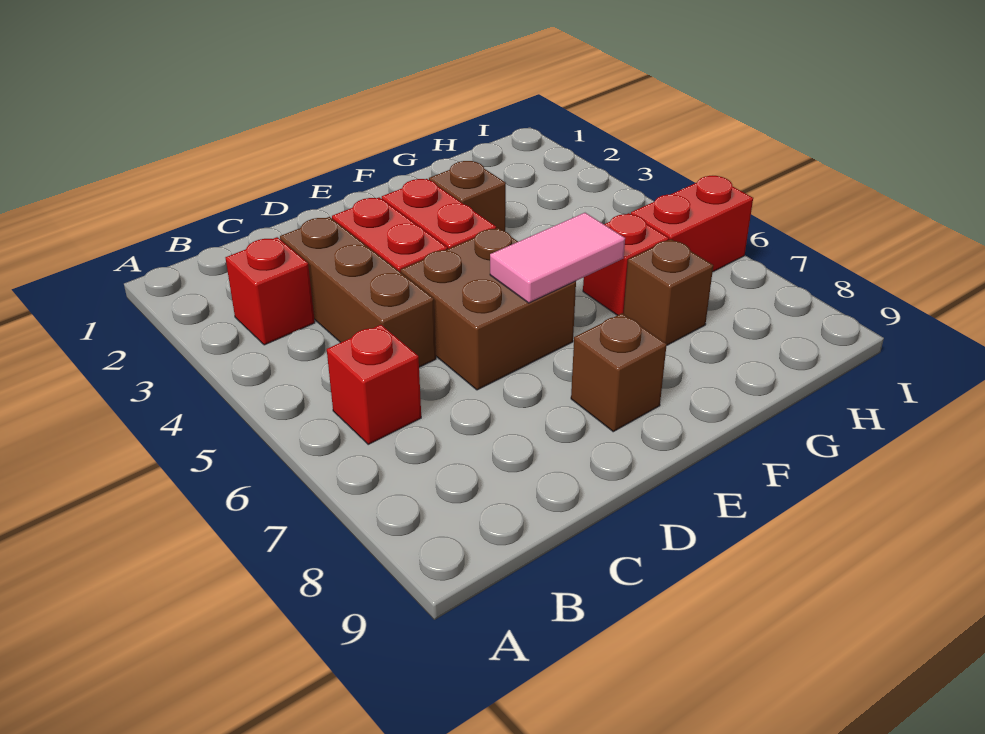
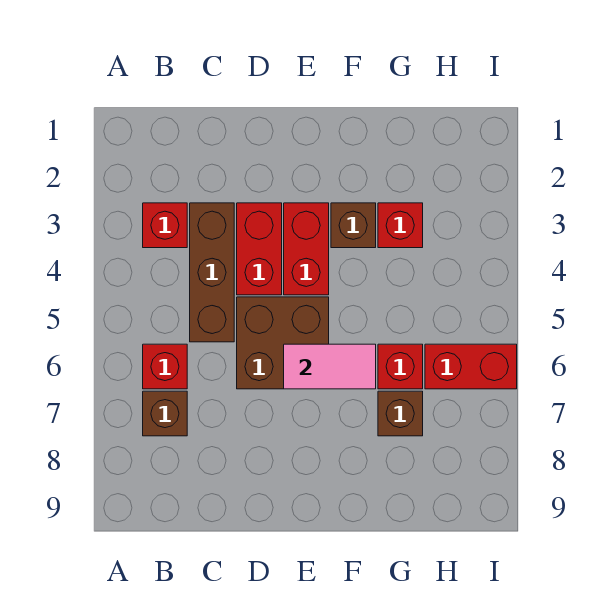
brown 1x1 brick [571,313,667,432] -> brown 1x1 brick moved to [143,391,187,436]
none -> red 1x1 brick [378,203,423,248]

